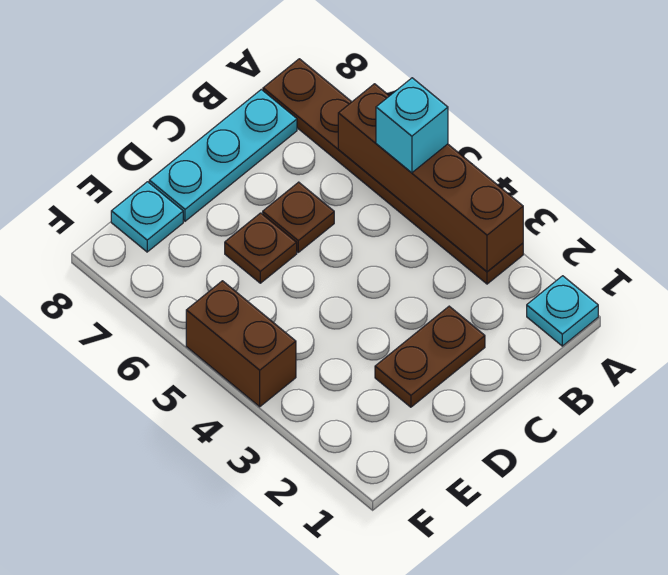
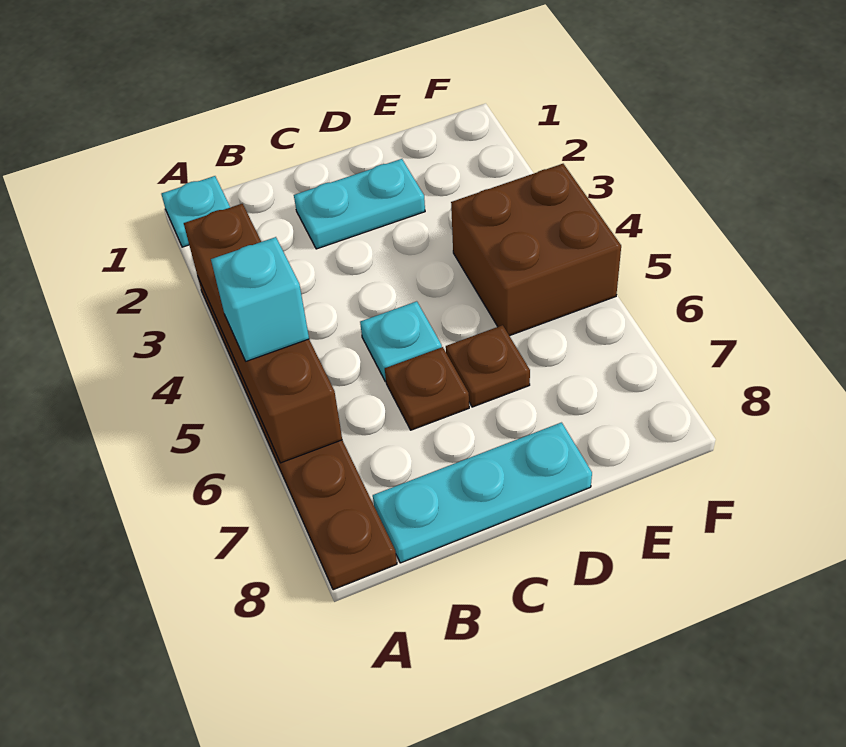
brown 1x2 plate [375,306,485,407] -> cyan 1x2 plate [294,159,425,249]
cyan 1x1 plate [111,182,183,252] -> cyan 1x1 plate moved to [360,301,442,381]
brown 1x2 brick [186,281,296,407] -> brown 2x2 brick [451,164,621,336]

